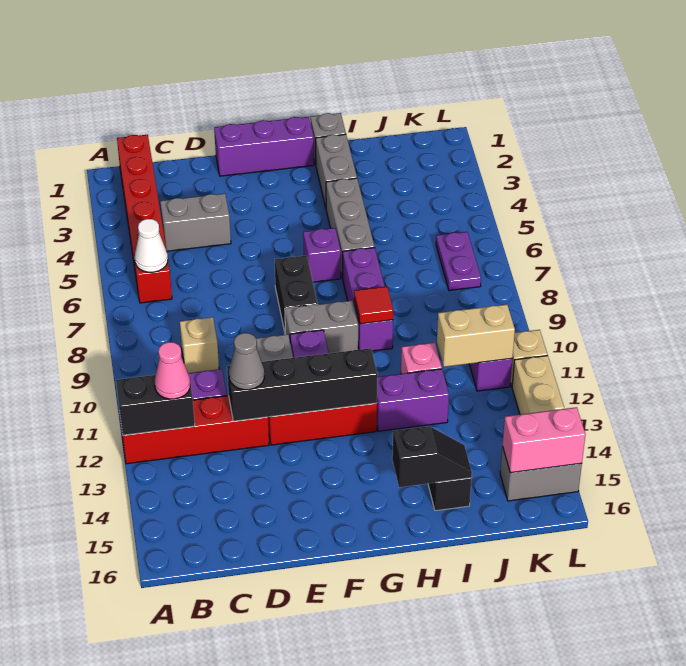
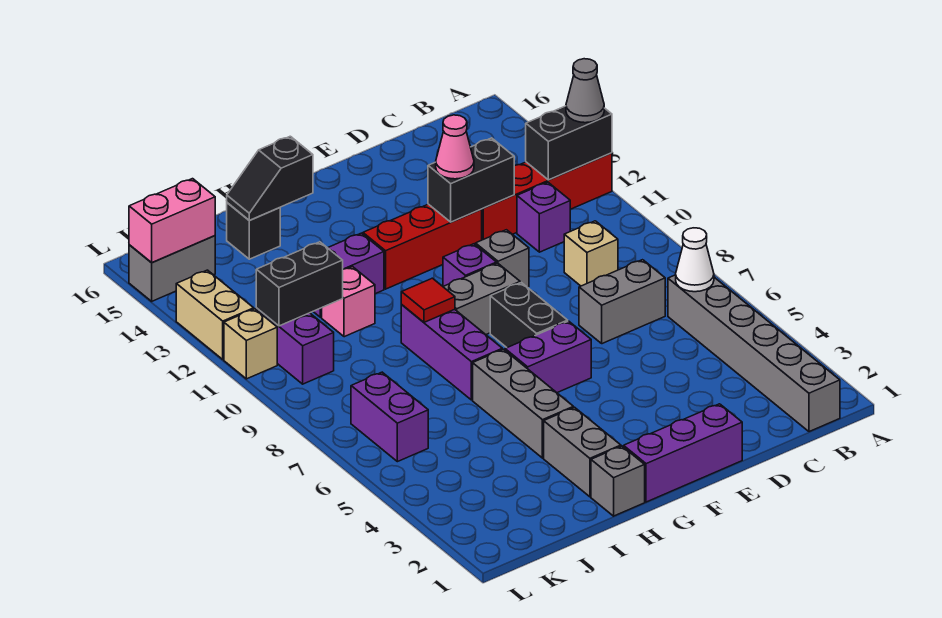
red 1x6 brick [117,135,172,303] -> grey 1x6 brick [668,275,840,432]
pink 1x1 cone [155,342,190,399] -> pink 1x1 cone moved to [436,115,474,179]
grey 1x2 brick [160,193,231,251] -> grey 1x2 brick moved to [579,260,665,344]
black 1x4 brick [227,348,378,421] -> black 1x2 brick [428,138,514,222]
grey 1x1 cone [229,333,264,390] -> grey 1x1 cone moved to [566,59,604,123]
purple 1x1 brick [303,228,341,282] -> purple 1x2 brick [505,321,591,393]
tan 1x2 brick [437,304,515,367] -> black 1x2 brick [256,242,343,326]
purple 1x2 plate [436,232,481,291] -> purple 1x2 brick [351,372,428,462]

